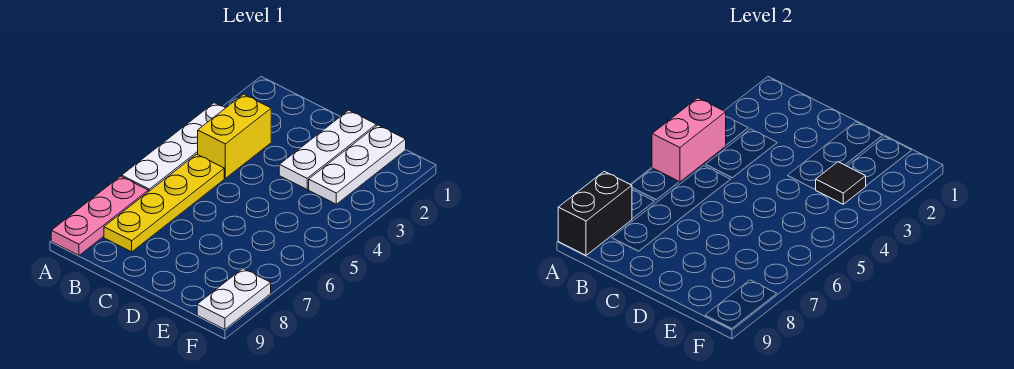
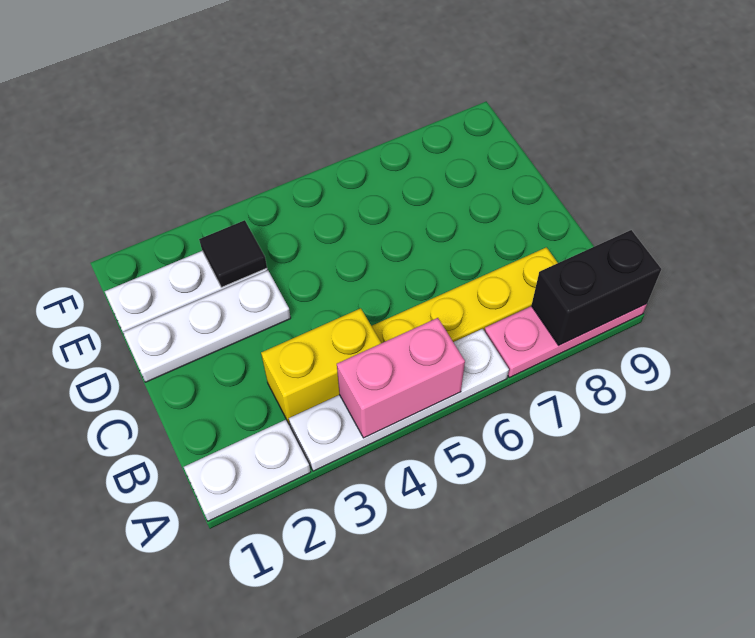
white 1x2 plate [197,269,271,329] -> white 1x2 plate moved to [184,420,310,521]

